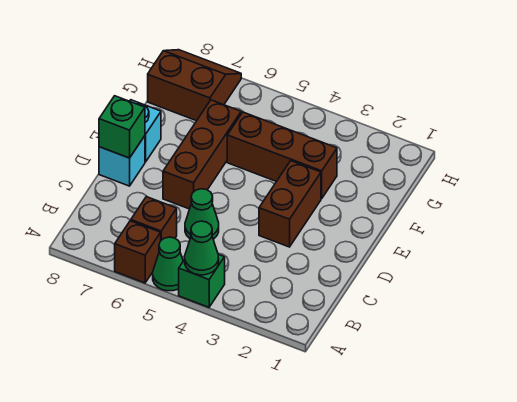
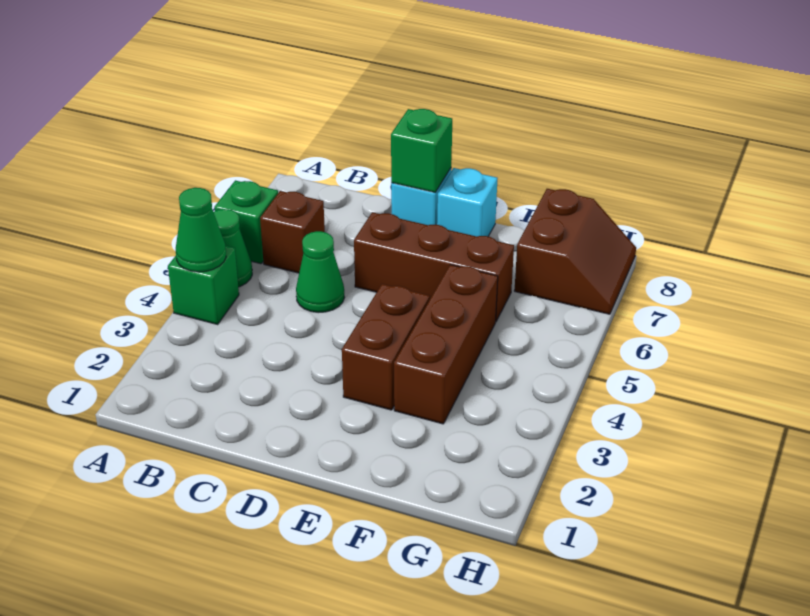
brown 1x1 brick [115,221,161,283] -> green 1x1 brick [214,180,278,264]
brown 1x2 brick [259,161,321,247] -> brown 1x2 brick turned to [342,284,430,410]

